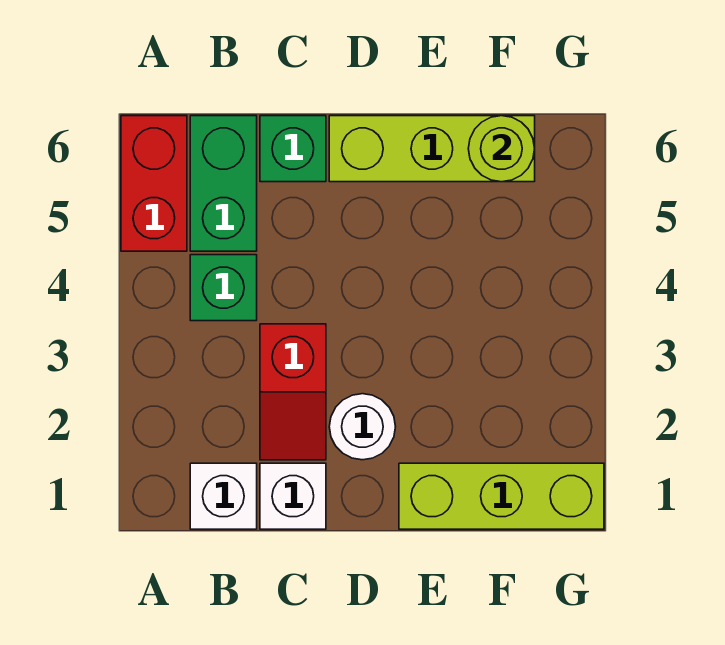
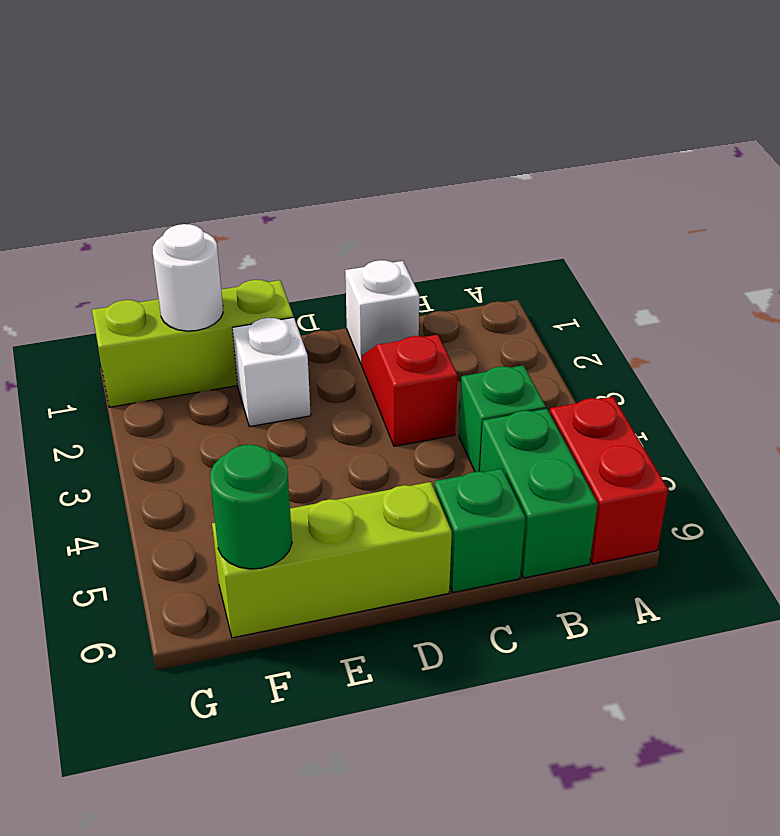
white 1x1 brick [190,463,257,529] -> white 1x1 brick moved to [232,317,311,426]
white 1x1 round brick [329,394,396,460] -> white 1x1 round brick moved to [153,224,223,331]
lime 1x1 round brick [468,116,535,182] -> green 1x1 round brick [210,445,292,569]

